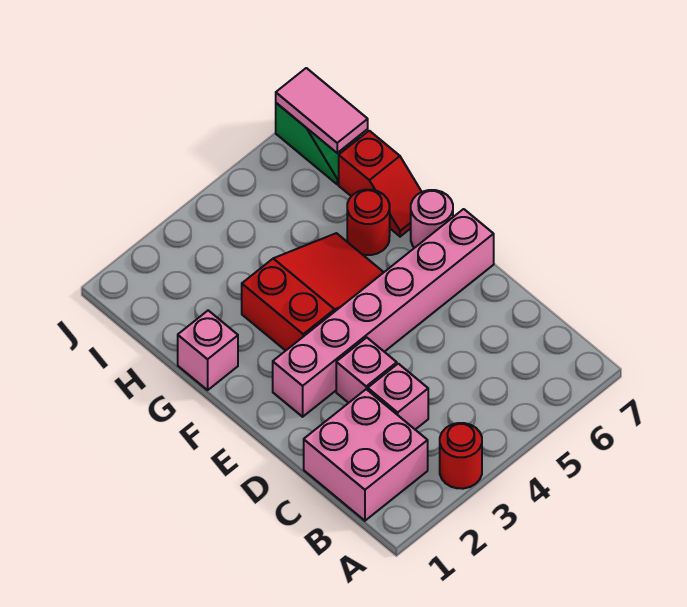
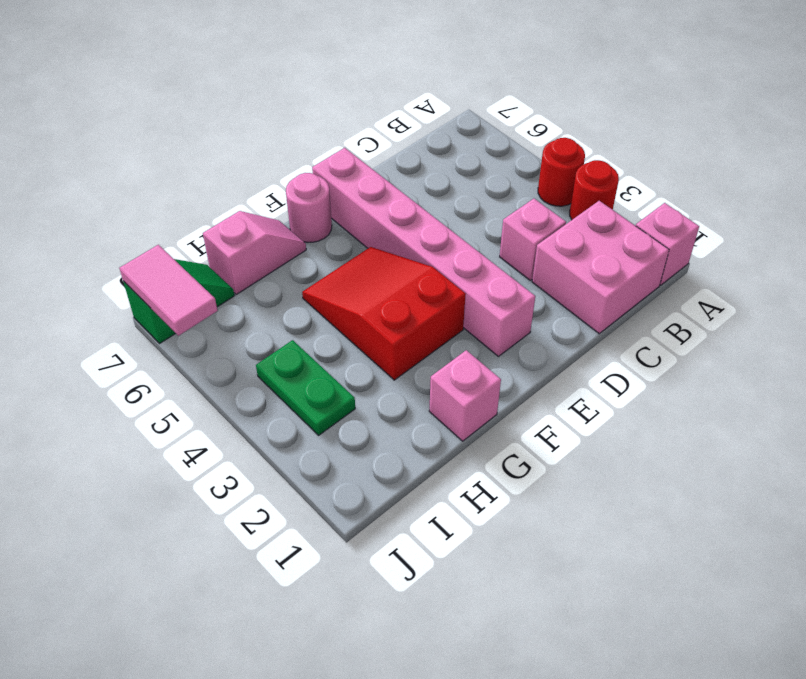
pink 1x1 brick [336,338,397,403] -> pink 1x1 brick moved to [636,203,699,285]
red 1x1 round brick [347,190,390,255] -> red 1x1 round brick moved to [538,138,585,206]
red 1x2 slope [339,131,421,237] -> pink 1x2 slope [203,211,306,294]
none -> green 1x2 plate [256,340,355,435]
pink 1x2 tile [276,68,368,153] -> pink 1x2 tile turned to [119,245,218,336]

